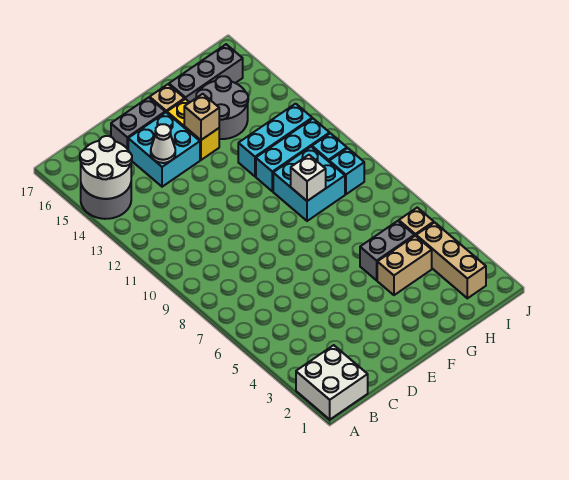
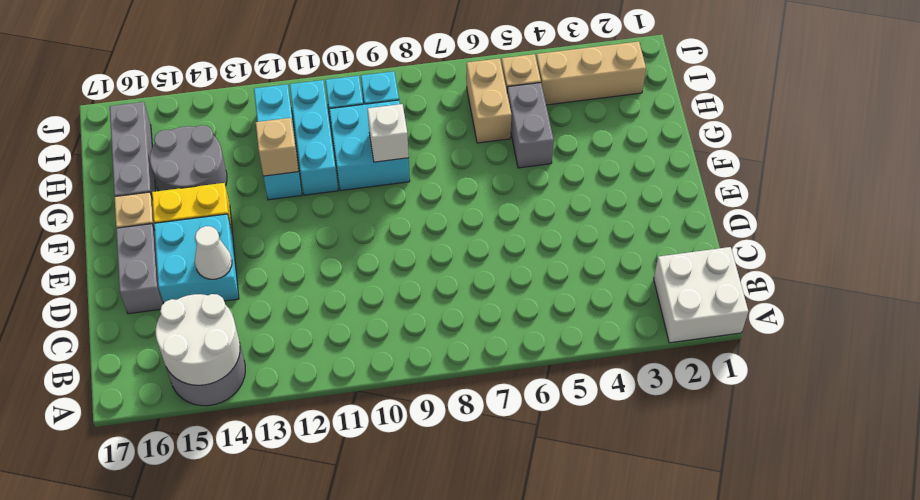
tan 1x1 brick [184,94,219,140] -> tan 1x1 brick moved to [256,118,298,176]
tan 1x2 brick [377,236,432,295] -> tan 1x2 brick moved to [467,58,511,143]

